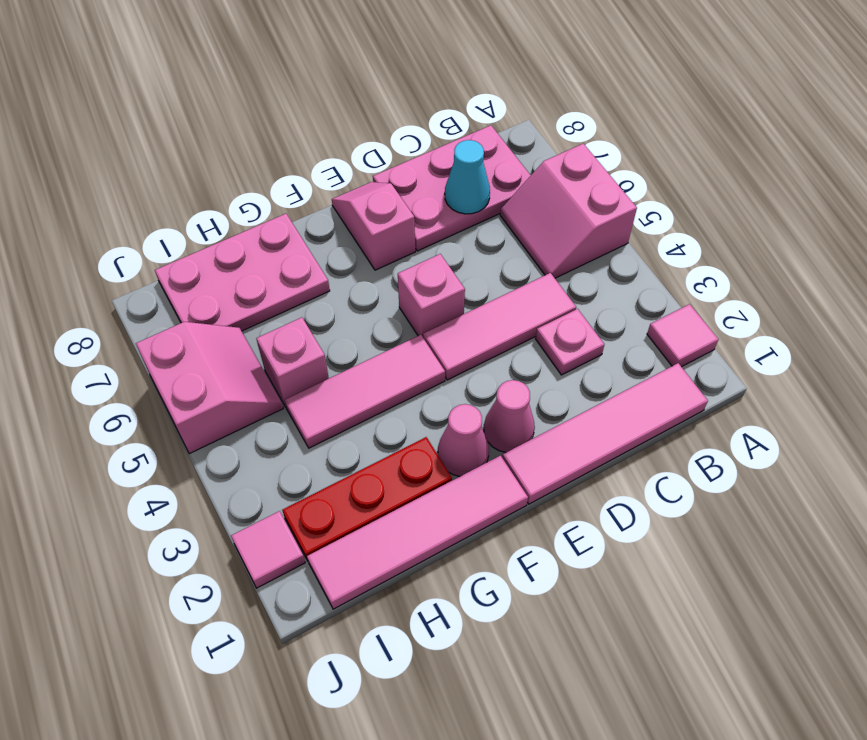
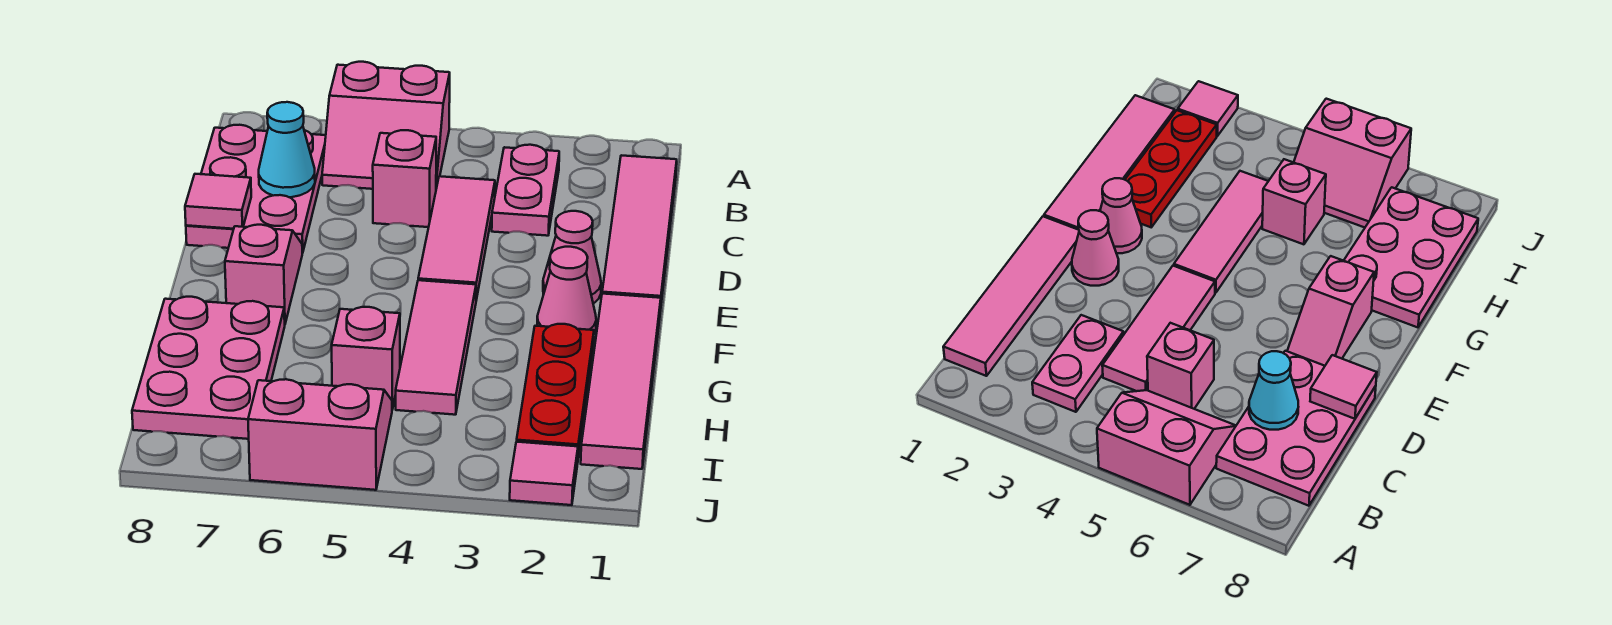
pink 1x1 tile [647,304,719,367] -> pink 1x1 tile moved to [185,174,251,229]
pink 1x1 plate [536,309,604,375] -> pink 1x2 plate [492,145,559,236]
pink 1x1 brick [398,254,465,337] -> pink 1x1 brick moved to [373,130,436,227]
pink 1x2 slope [332,182,415,270] -> pink 1x2 slope turned to [225,225,302,323]

